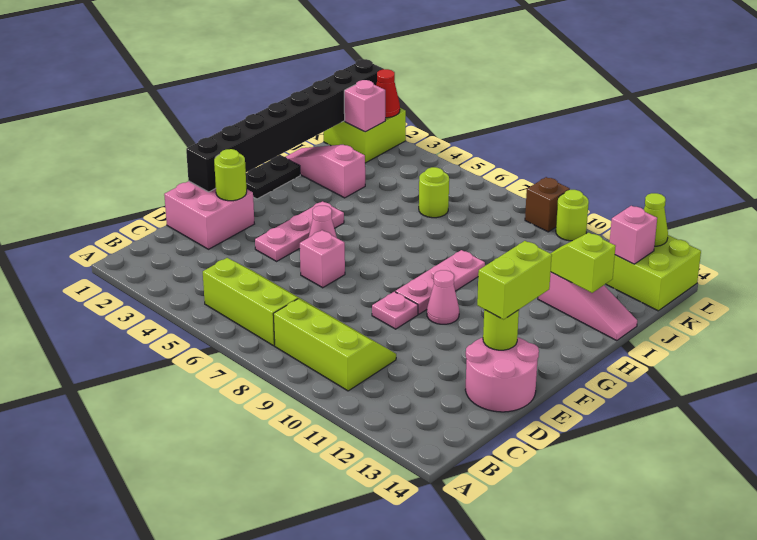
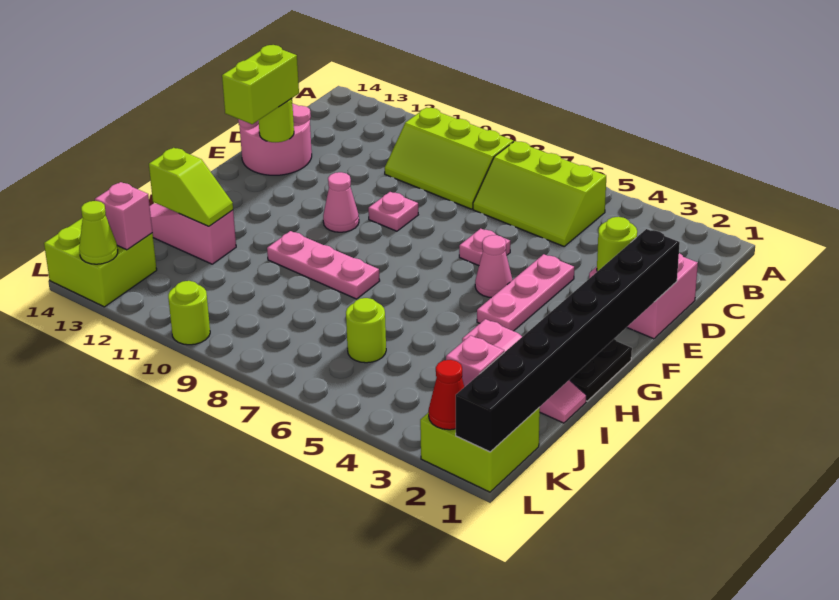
pink 1x1 brick [300,230,345,288] -> pink 1x1 plate [459,229,510,266]
pink 1x3 plate [395,250,485,314] -> pink 1x3 plate turned to [267,231,380,299]
brown 1x1 brick [525,177,570,232] -> none

